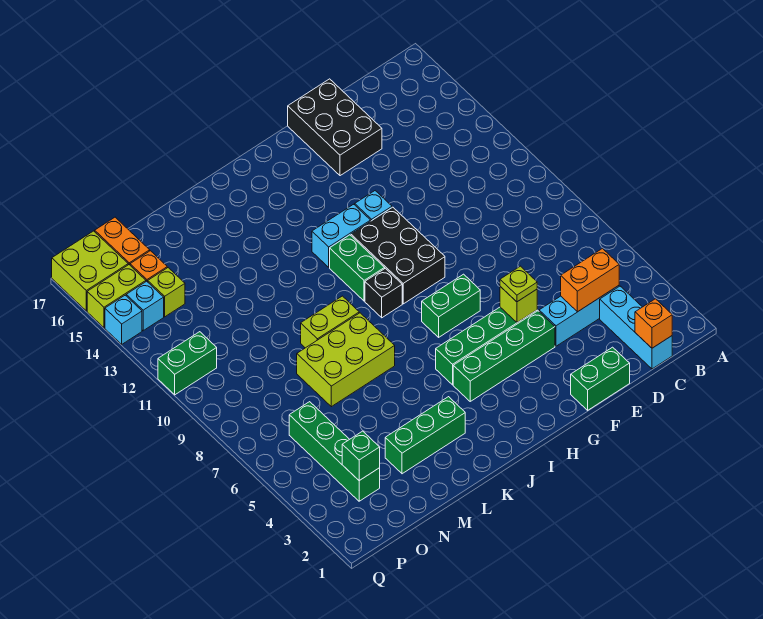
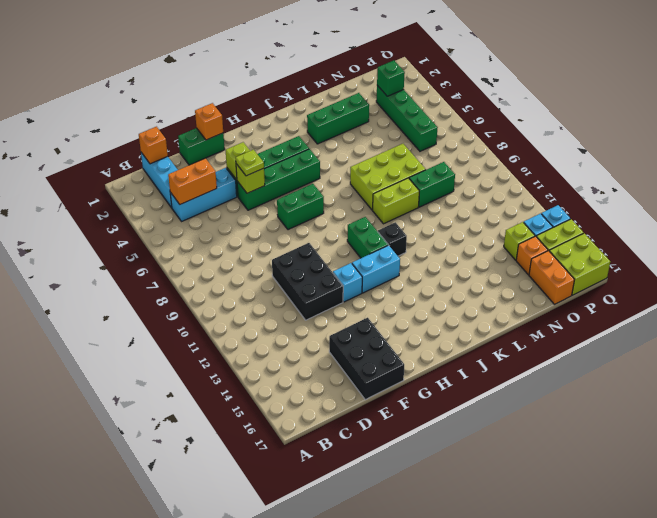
none -> orange 1x1 brick [195,103,223,140]
none -> lime 1x1 brick [226,142,250,180]
black 2x3 brick [351,207,445,304] -> black 2x3 brick moved to [272,243,343,320]
black 1x1 brick [365,268,402,318] -> black 1x1 brick moved to [378,222,407,256]
green 1x2 brick [158,332,217,395] -> green 1x2 brick moved to [409,162,455,207]

